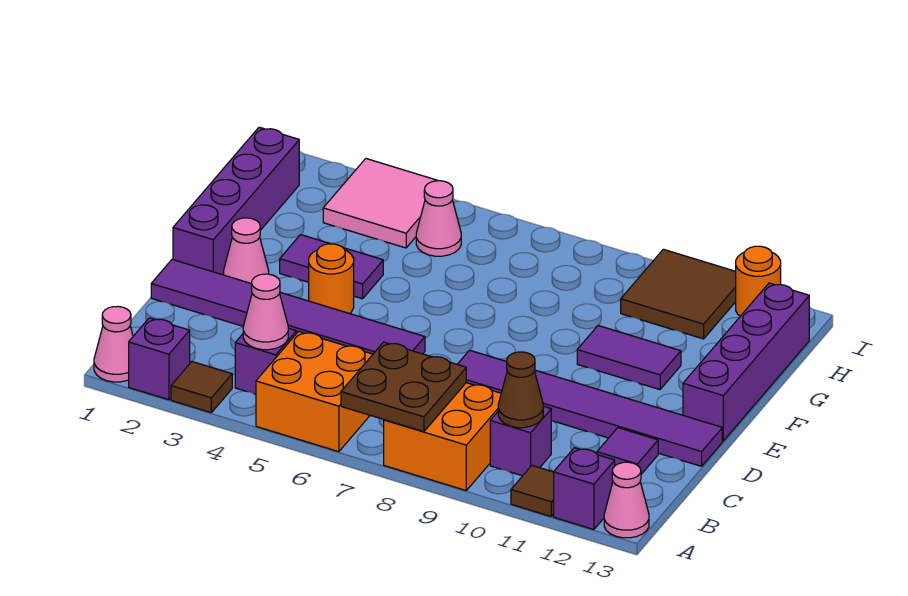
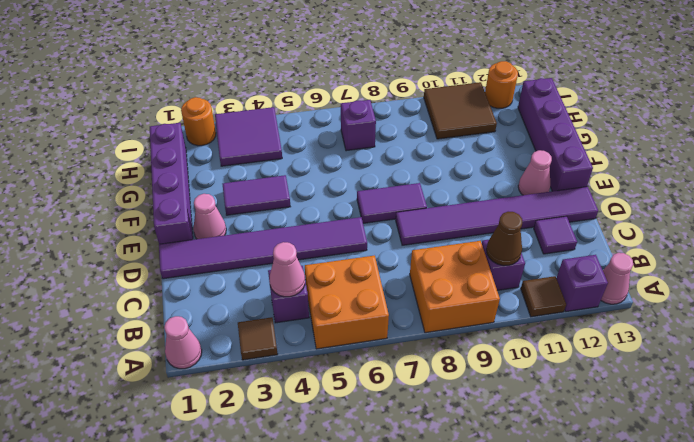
purple 1x1 brick [129,318,190,400] -> purple 1x1 brick moved to [341,100,376,151]
brown 2x2 plate [341,342,466,432] -> none
orange 1x1 round brick [309,244,354,314] -> orange 1x1 round brick moved to [181,97,216,146]
purple 1x2 tile [577,325,681,390] -> purple 1x2 tile moved to [357,183,427,223]
pink 2x2 tile [323,159,438,248] -> purple 2x2 tile [215,107,282,166]
pink 1x1 cone [416,181,461,256] -> pink 1x1 cone moved to [518,150,552,195]

